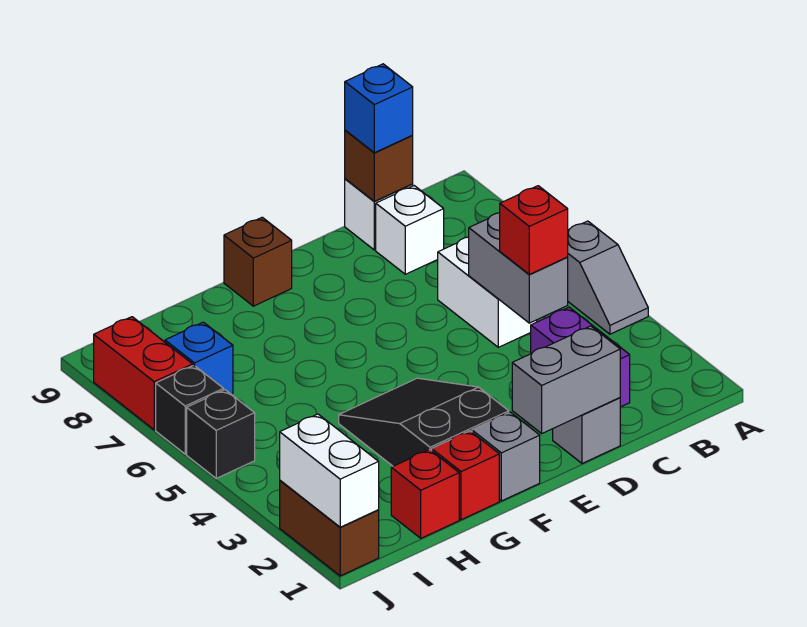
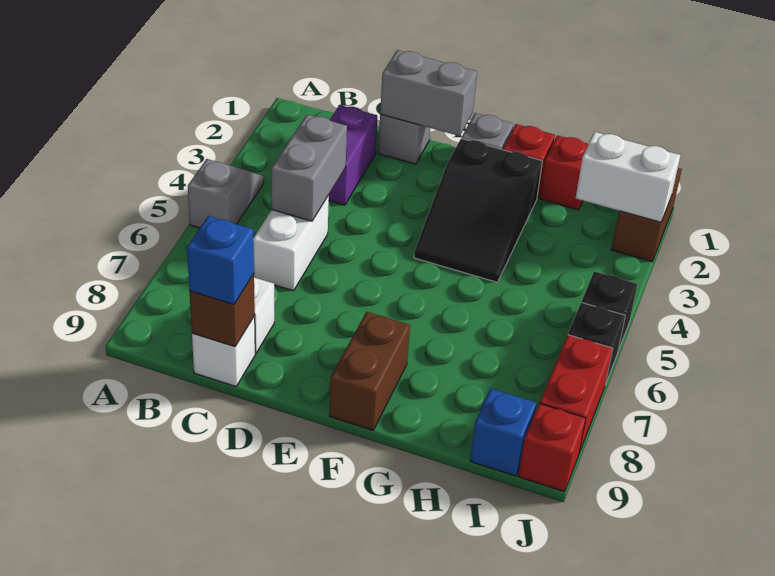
red 1x1 brick [500,186,568,274] -> red 1x1 brick moved to [518,403,586,492]
brown 1x1 brick [224,217,292,306] -> brown 1x2 brick [329,312,410,430]
blue 1x1 brick [165,322,233,394] -> blue 1x1 brick moved to [470,389,537,476]
white 1x2 brick [280,414,379,527] -> white 1x2 brick turned to [576,132,680,222]

